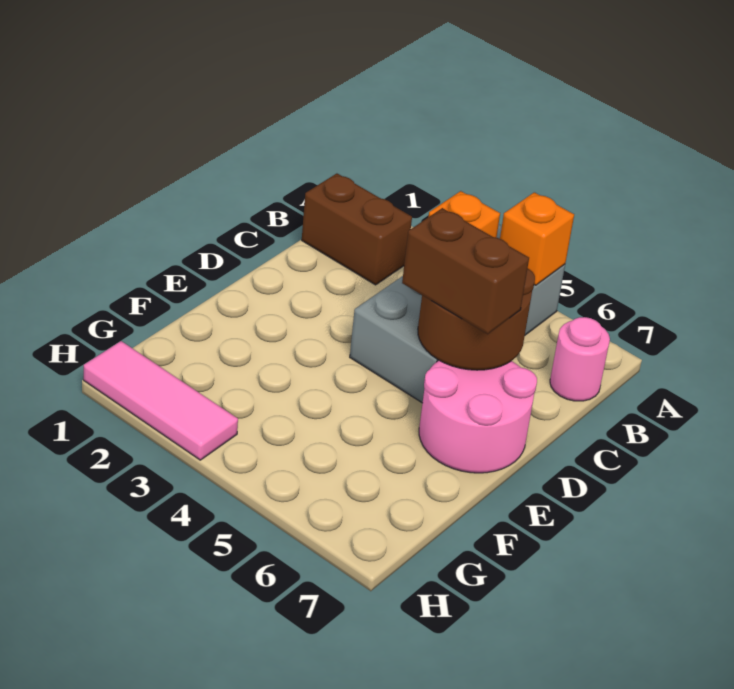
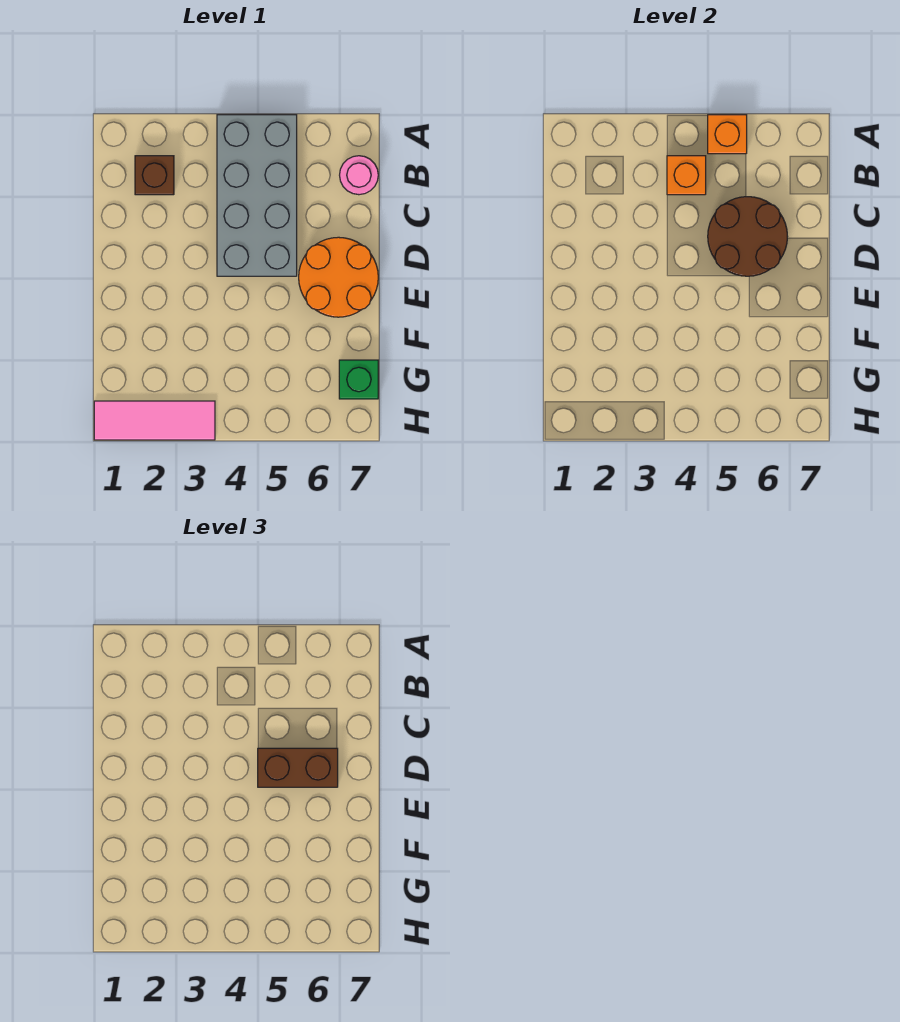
brown 1x2 brick [302,174,412,285] -> brown 1x1 brick [135,156,174,195]
pink 2x2 round brick [419,360,537,473] -> orange 2x2 round brick [299,237,378,317]
none -> green 1x1 brick [339,360,378,399]

